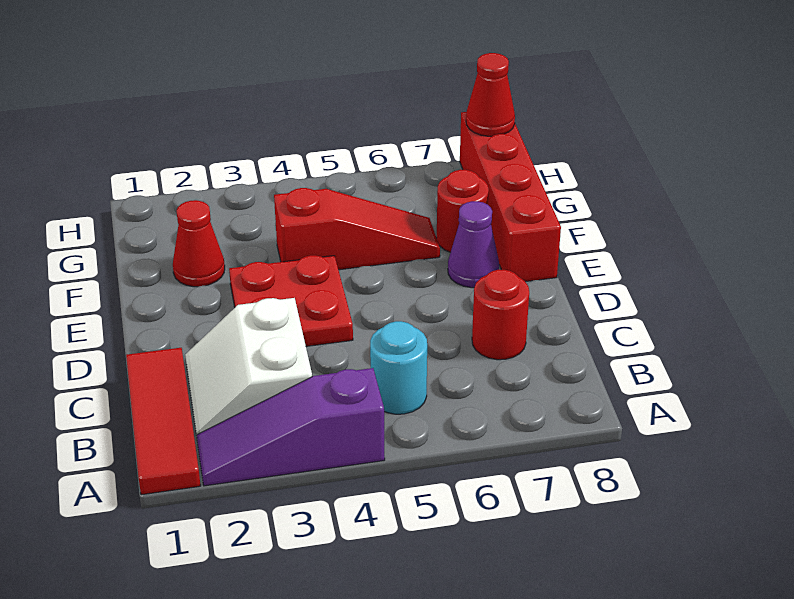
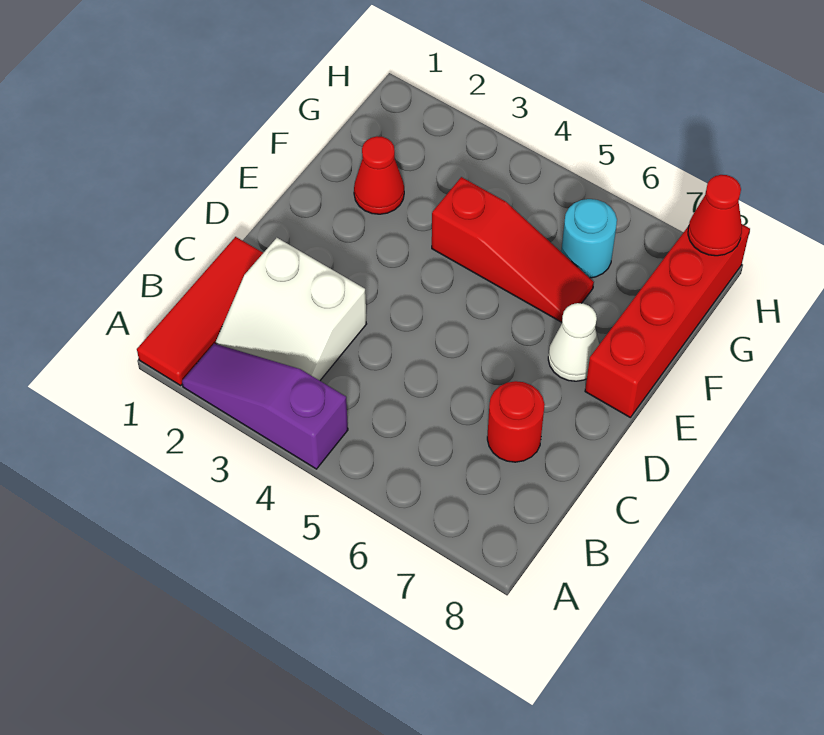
white 2x2 slope [185,298,312,435] -> white 2x2 slope turned to [216,238,366,381]
cyan 1x1 round brick [370,321,427,414] -> cyan 1x1 round brick moved to [561,199,617,278]
red 2x2 plate [229,255,353,346] -> none
purple 1x1 cone [448,201,499,288] -> white 1x1 cone [548,303,599,381]
red 1x1 round brick [437,170,489,252] -> none

